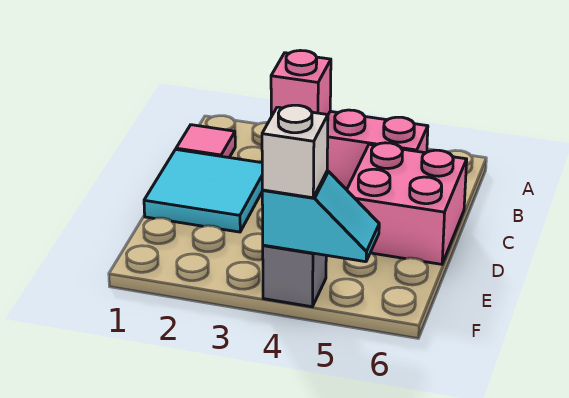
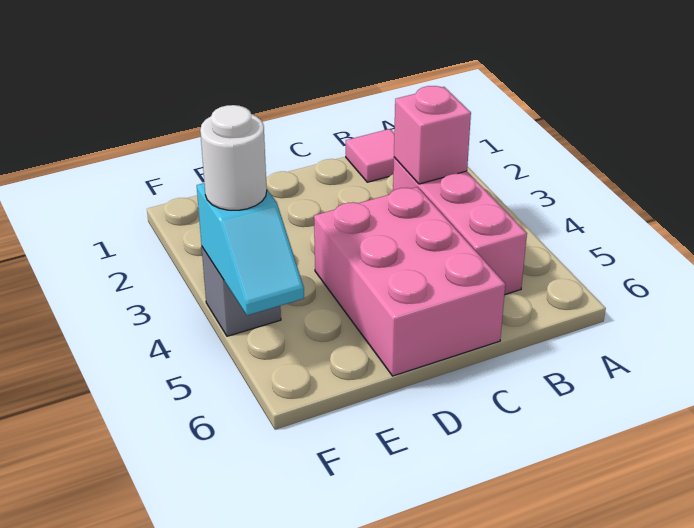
cyan 2x2 tile [144,149,263,232] -> none
pink 2x2 brick [347,143,467,264] -> pink 2x3 brick [314,187,505,376]
white 1x1 brick [262,105,328,198] -> white 1x1 round brick [200,105,267,210]

